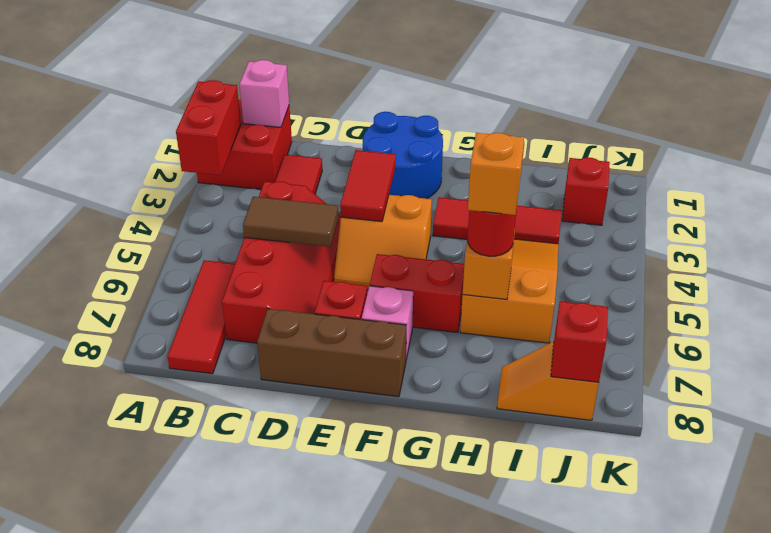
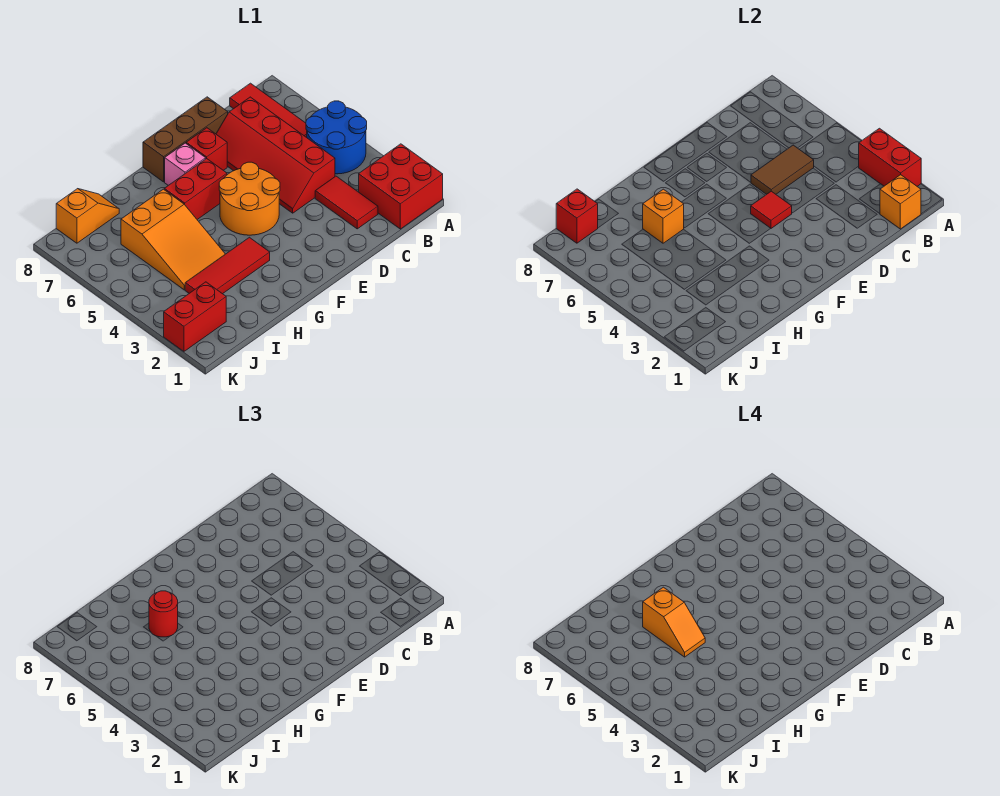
pink 1x1 brick [239,60,289,127] -> orange 1x1 brick [880,175,921,229]
blue 2x2 round brick [363,112,443,199] -> blue 2x2 round brick moved to [306,101,367,174]
red 1x2 tile [340,150,396,222] -> red 1x1 tile [751,191,792,228]
orange 2x2 slope [334,195,432,289] -> orange 2x2 round brick [219,162,280,235]
red 1x1 brick [562,158,610,225] -> red 1x2 brick [164,282,226,351]

